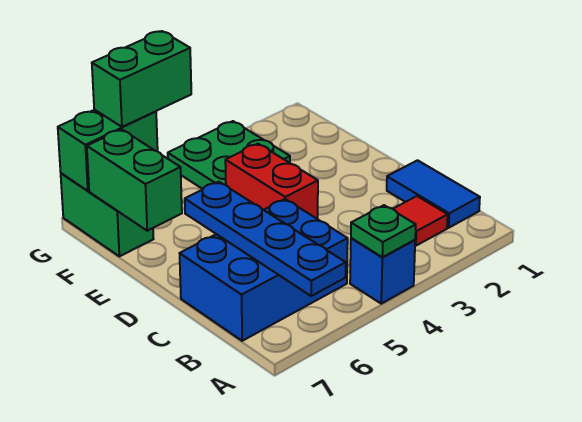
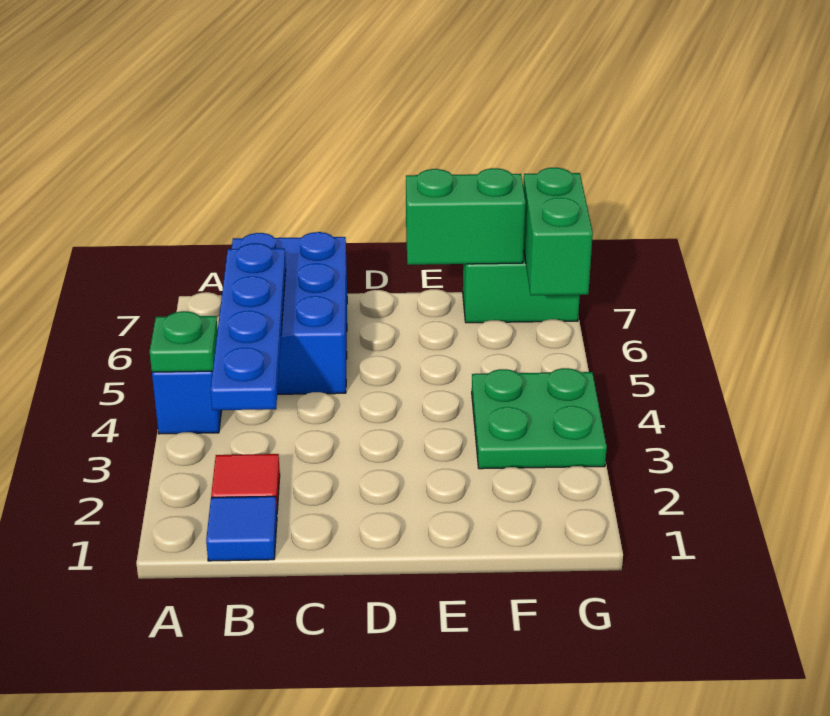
blue 1x4 plate [185,182,346,296] -> blue 1x4 plate turned to [211,243,286,410]
blue 1x2 tile [387,160,480,228] -> blue 1x1 tile [206,496,277,561]
red 1x2 brick [225,144,318,219] -> none
green 1x2 brick [92,31,191,127] -> none

